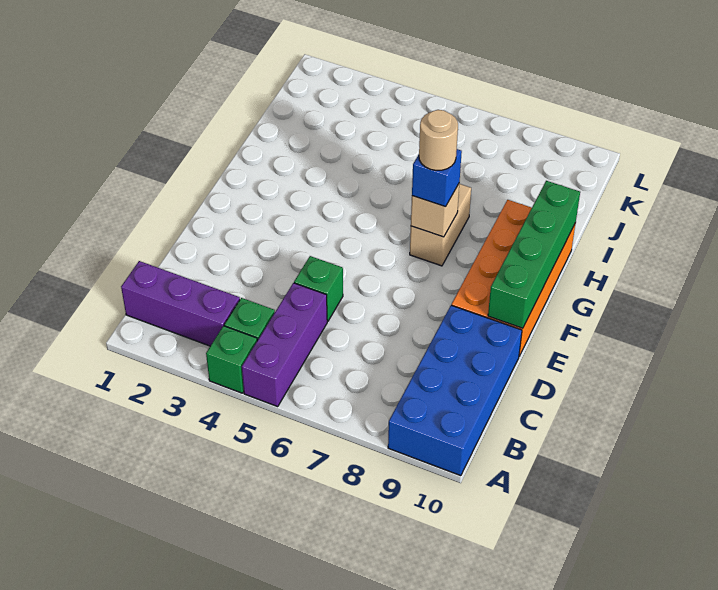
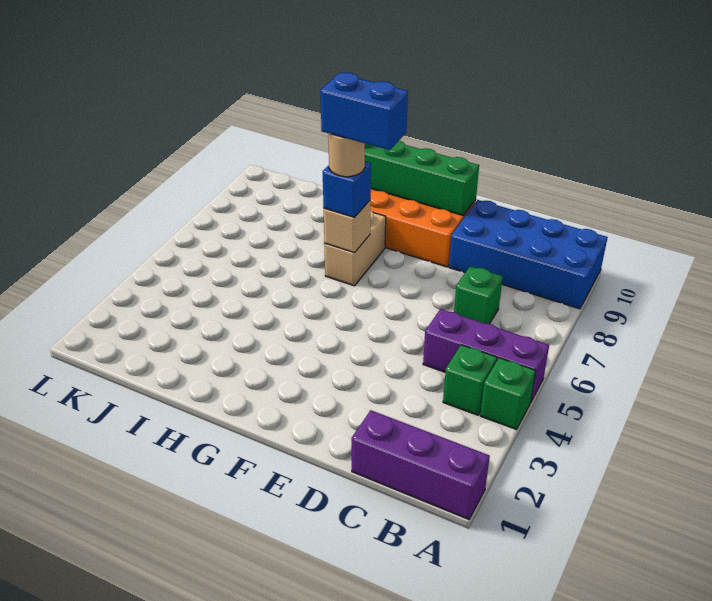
purple 1x3 brick [121,261,240,346] -> purple 1x3 brick turned to [352,410,490,519]
green 1x1 brick [294,256,343,321] -> green 1x1 brick moved to [454,266,503,324]
none -> blue 1x2 brick [320,72,408,150]
tan 1x2 brick [410,184,471,266] -> tan 1x2 brick turned to [324,210,386,286]

